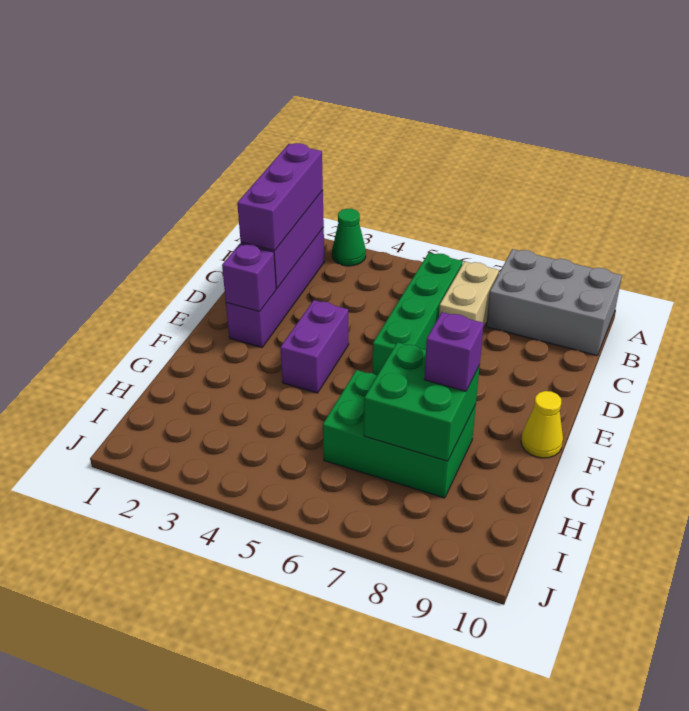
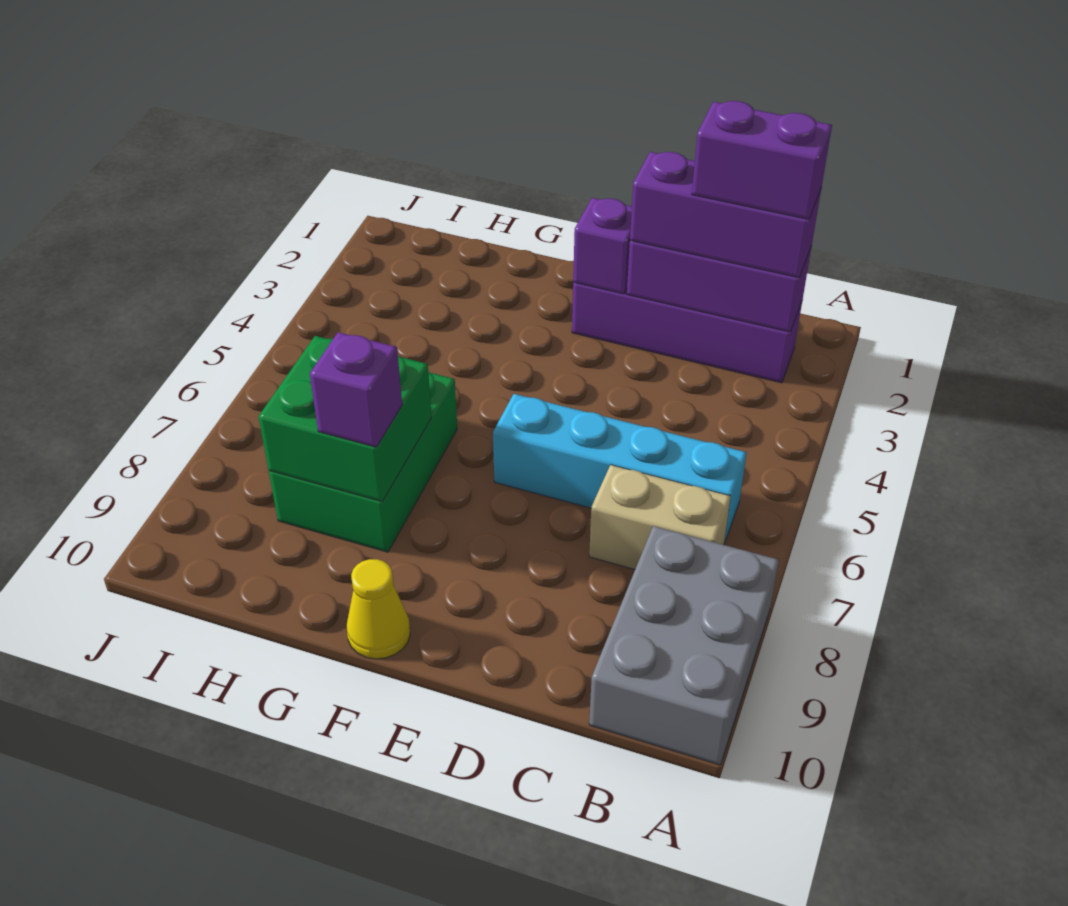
green 1x1 cone [332,209,366,266] -> none
green 1x4 brick [373,253,463,375] -> cyan 1x4 brick [493,394,747,543]
purple 1x2 brick [280,300,349,393] -> purple 1x2 brick moved to [692,101,832,219]

